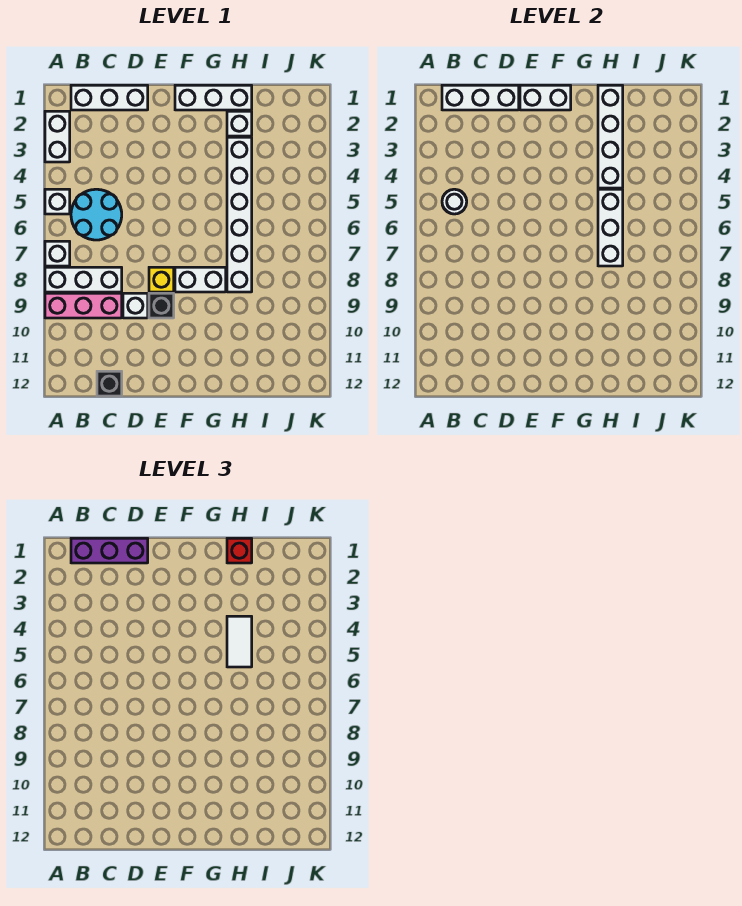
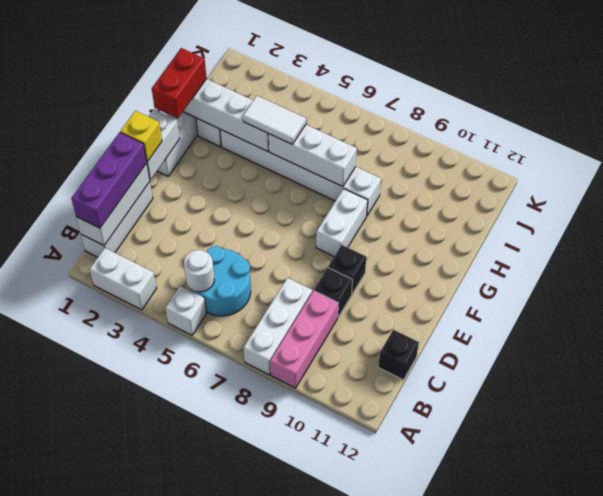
white 1x1 brick [45,241,70,266] -> none
white 1x1 brick [123,293,148,318] -> black 1x1 brick [314,268,353,317]
yellow 1x1 brick [149,267,174,292] -> yellow 1x1 brick moved to [120,111,162,162]
red 1x1 brick [227,538,252,563] -> red 1x2 brick [152,48,207,119]

